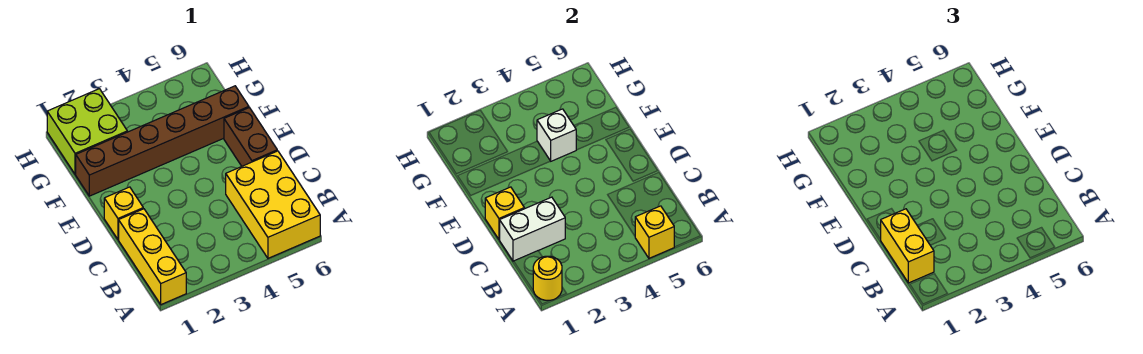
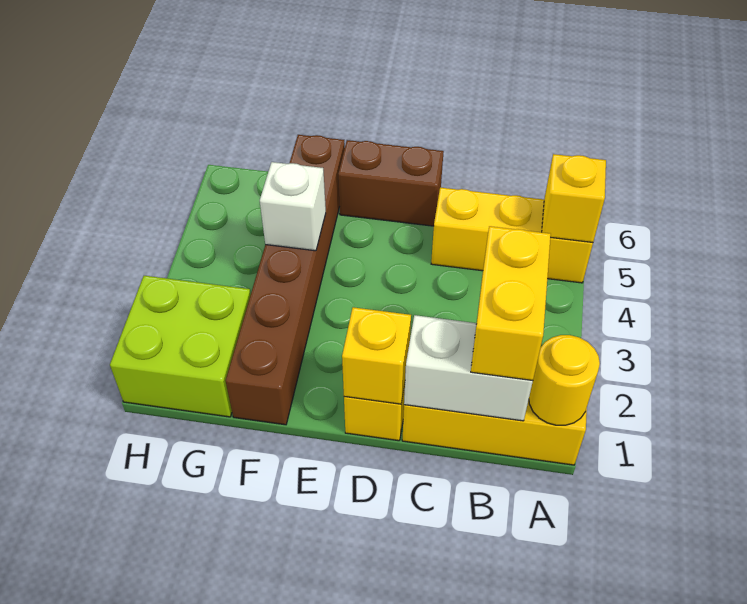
yellow 2x3 brick [226,151,320,258] -> yellow 1x3 brick [431,187,593,283]
yellow 1x2 brick [881,209,934,283] -> yellow 1x2 brick turned to [471,226,551,380]
white 1x2 brick [500,197,565,261] -> white 1x2 brick turned to [404,315,533,421]

